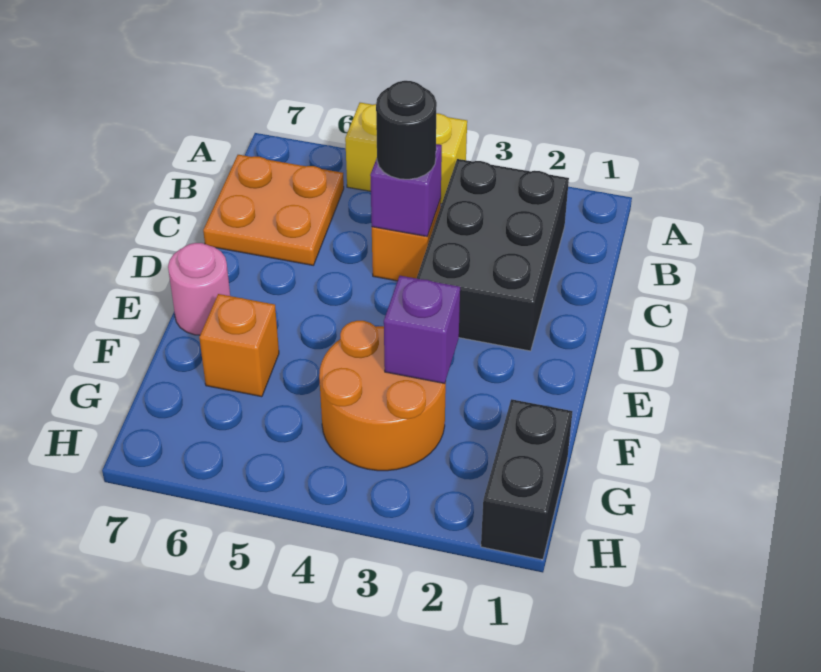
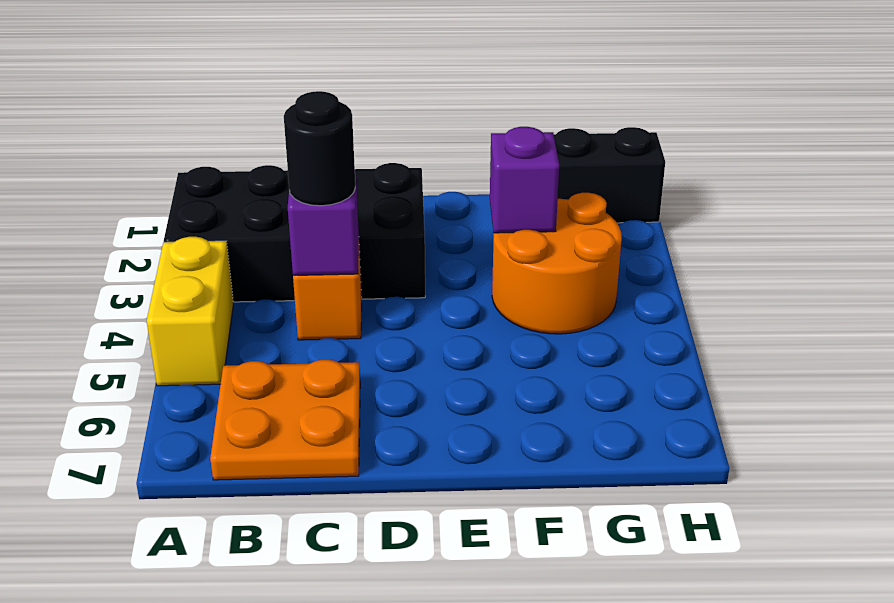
black 2x3 brick [416,159,569,351] -> black 2x4 brick [164,163,425,302]
pink 1x1 round brick [168,243,230,335] -> none
orange 1x1 brick [199,294,279,397] -> none

